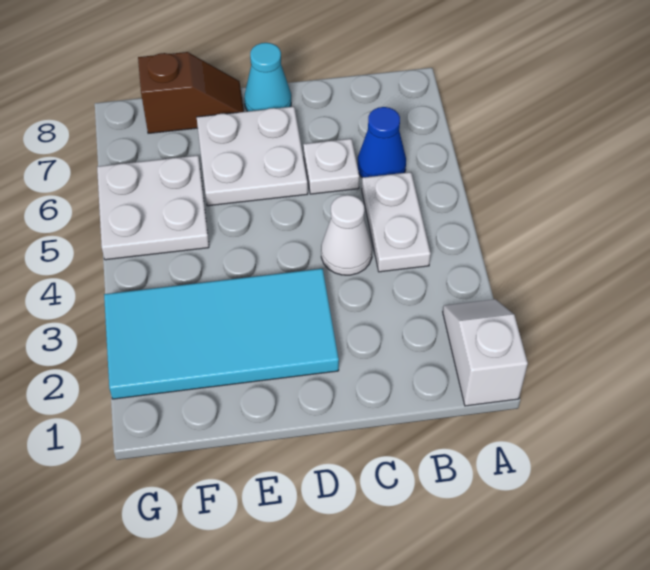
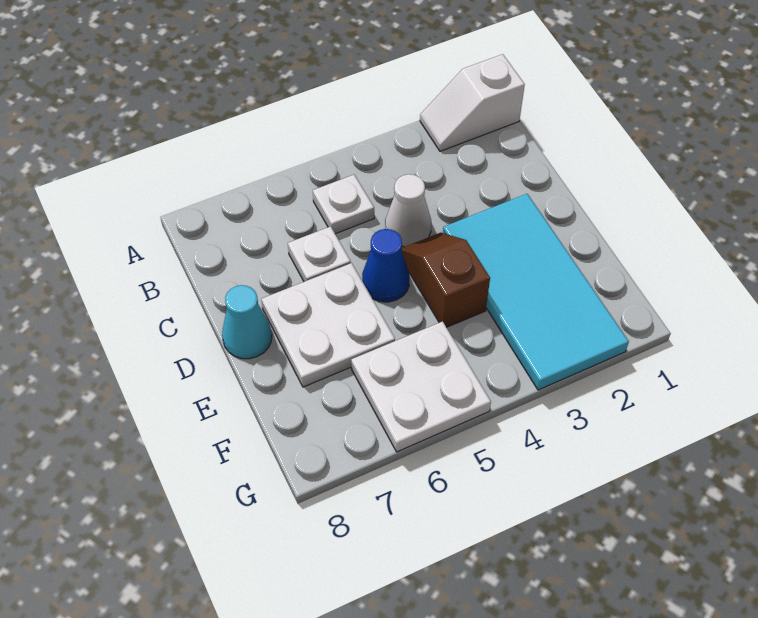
white 1x2 plate [362,172,431,272] -> white 1x1 plate [313,175,374,234]
blue 1x1 cone [358,107,406,178] -> blue 1x1 cone moved to [362,229,410,302]
brown 1x2 slope [138,52,244,133] -> brown 1x2 slope moved to [402,233,490,327]

